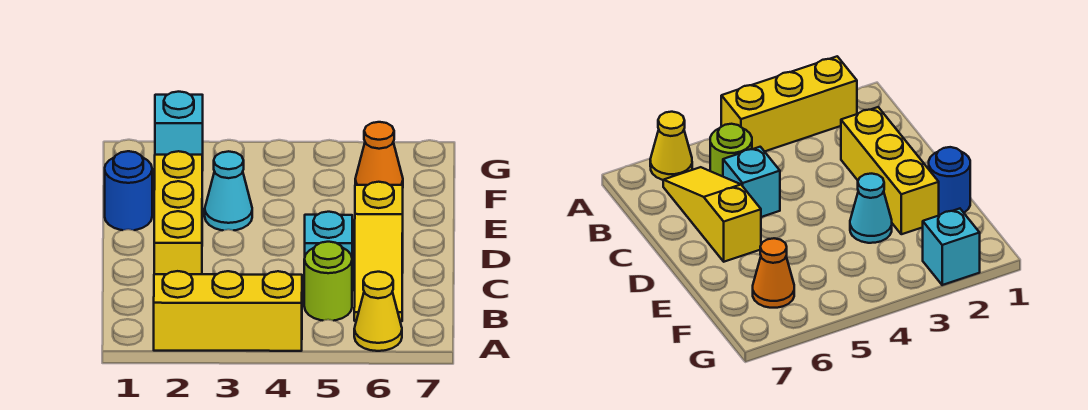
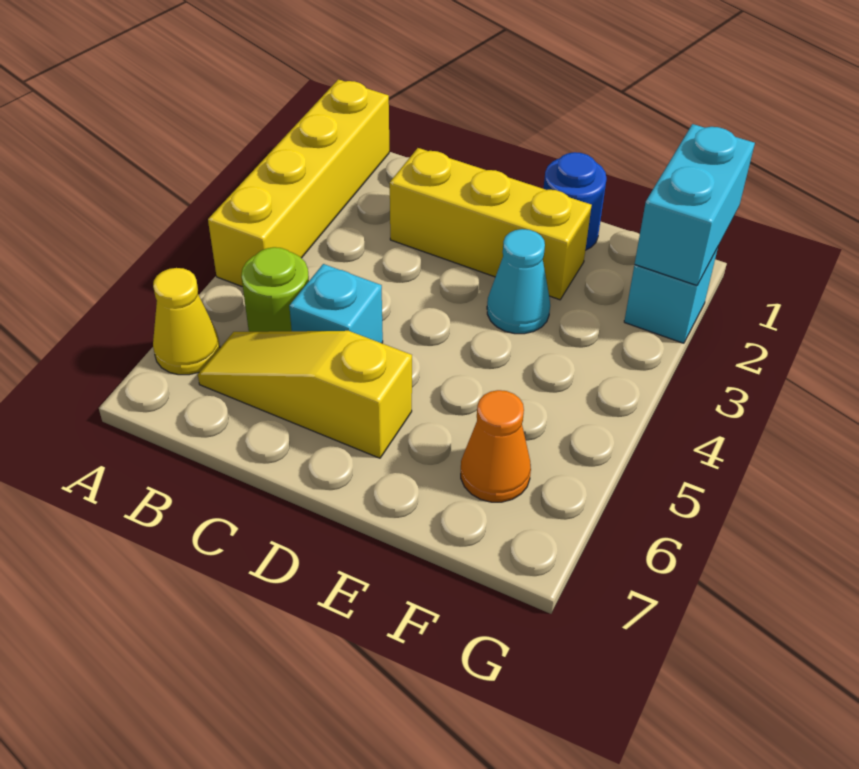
yellow 1x3 brick [154,271,302,351] -> yellow 1x4 brick [208,79,389,287]
none -> cyan 1x2 brick [635,124,755,285]

